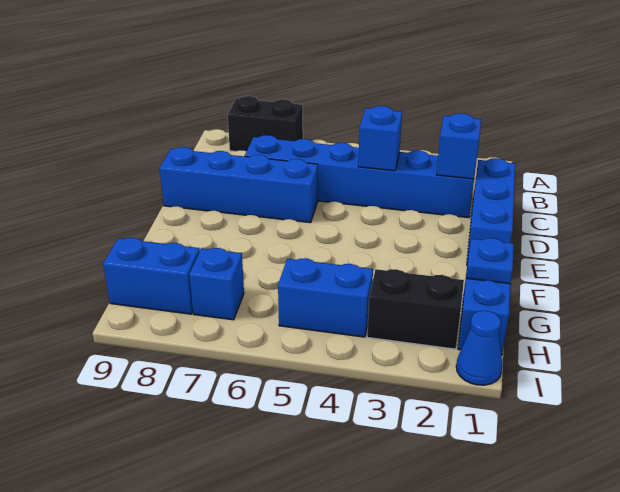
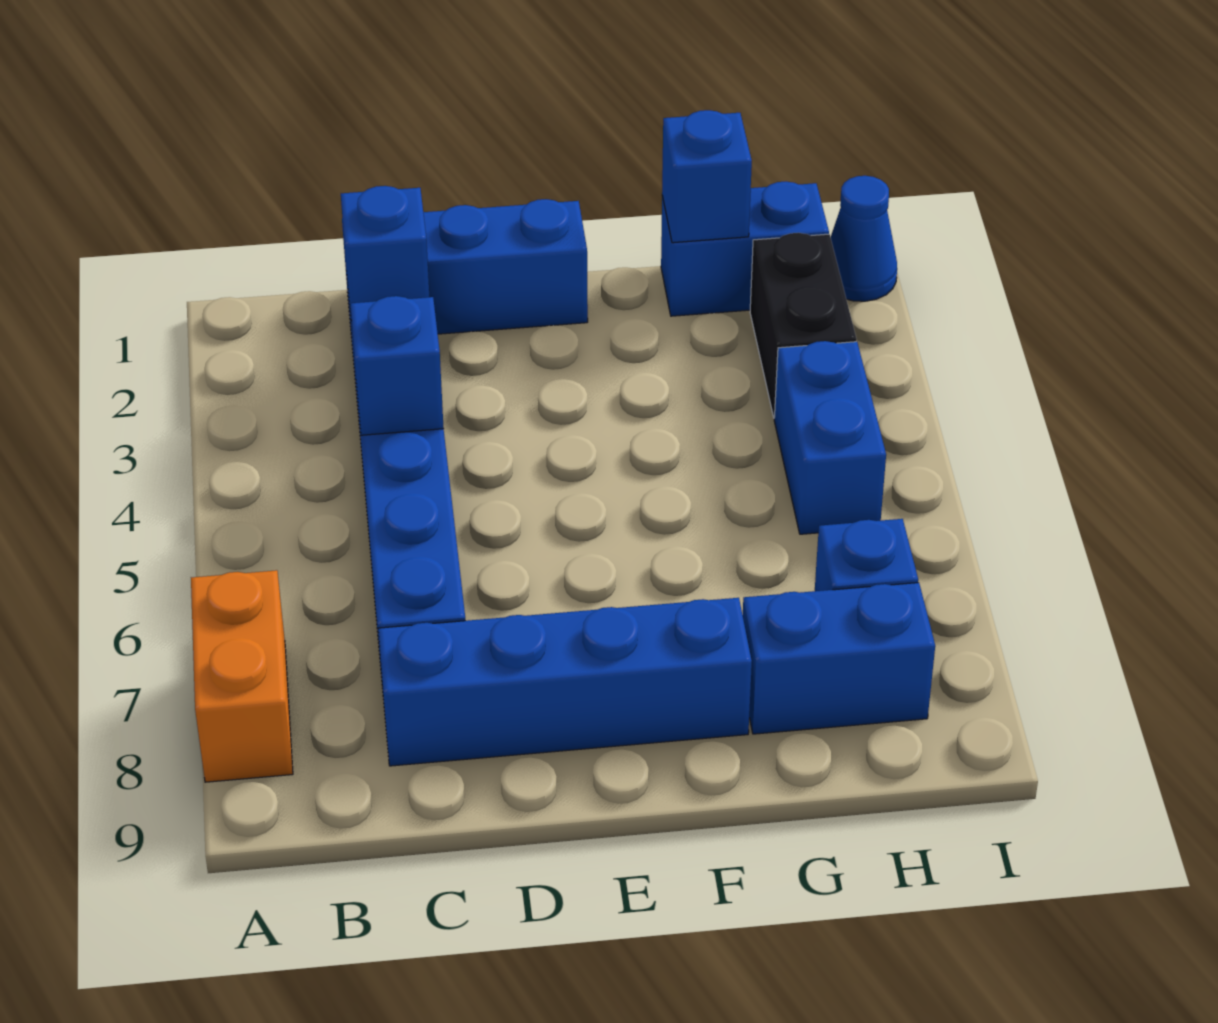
black 1x2 brick [228,96,303,151] -> orange 1x2 brick [191,570,293,782]
blue 1x4 brick [160,147,318,223] -> blue 1x4 brick turned to [378,598,752,766]
blue 1x1 plate [466,238,514,284] -> blue 1x1 brick [662,110,752,243]
blue 1x2 brick [103,238,200,314] -> blue 1x2 brick turned to [743,583,935,734]

